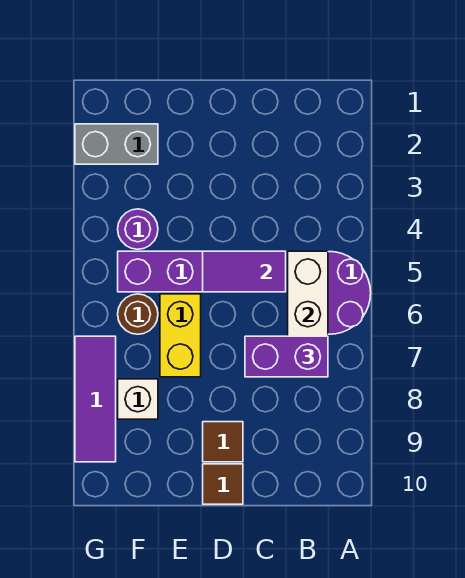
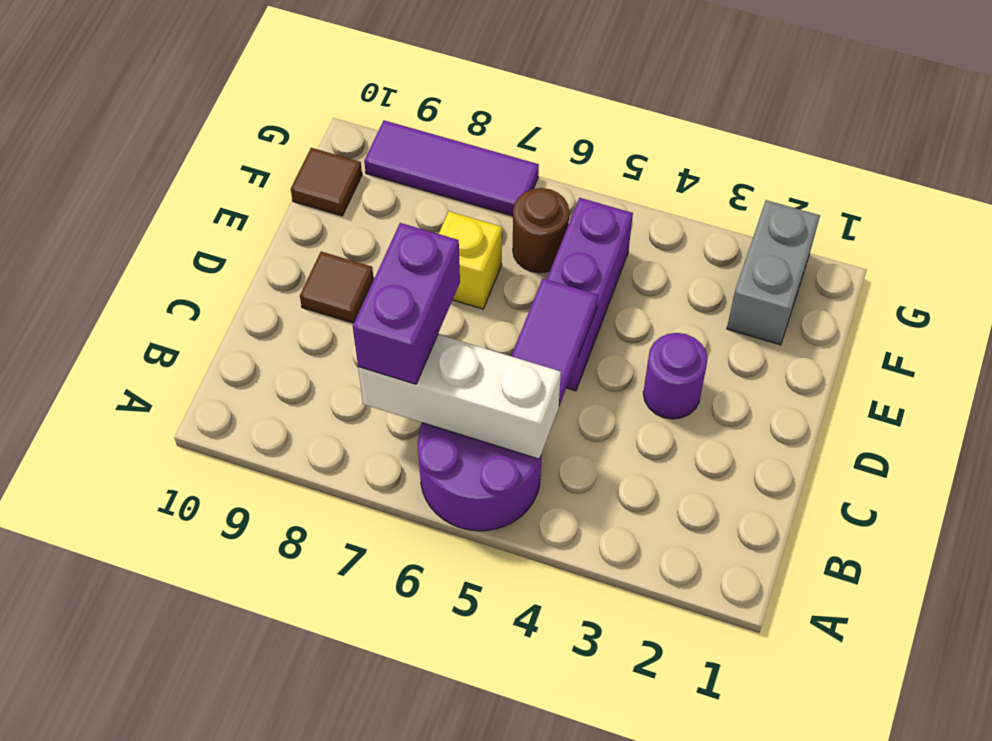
brown 1x1 tile [203,464,243,504] -> brown 1x1 tile moved to [291,148,362,216]
yellow 1x2 brick [160,294,201,377] -> yellow 1x1 brick [439,211,502,309]
purple 1x1 round brick [118,209,158,249] -> purple 1x1 round brick moved to [643,333,708,419]
white 1x1 brick [118,379,158,419] -> none

